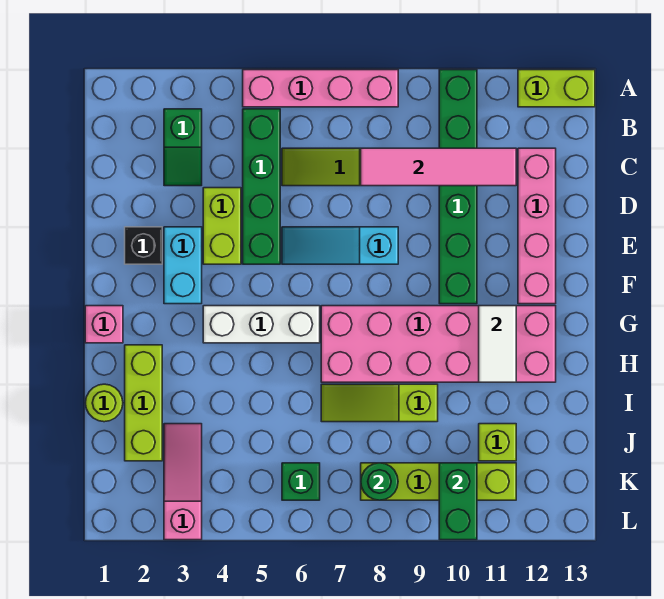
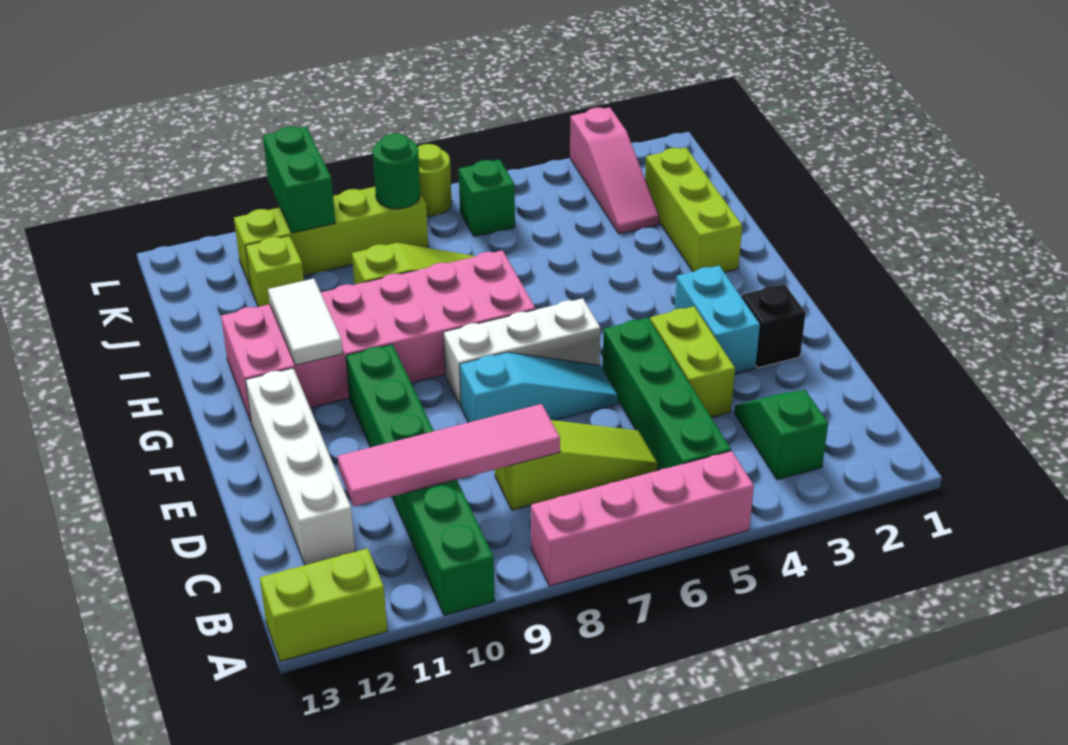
pink 1x4 brick [518,148,556,304] -> white 1x4 brick [246,368,355,565]
pink 1x1 brick [85,306,123,343] -> none
white 1x3 brick [203,306,320,343] -> white 1x3 brick moved to [444,298,601,406]
lime 1x1 round brick [85,384,123,422] -> lime 1x1 round brick moved to [418,144,452,216]

